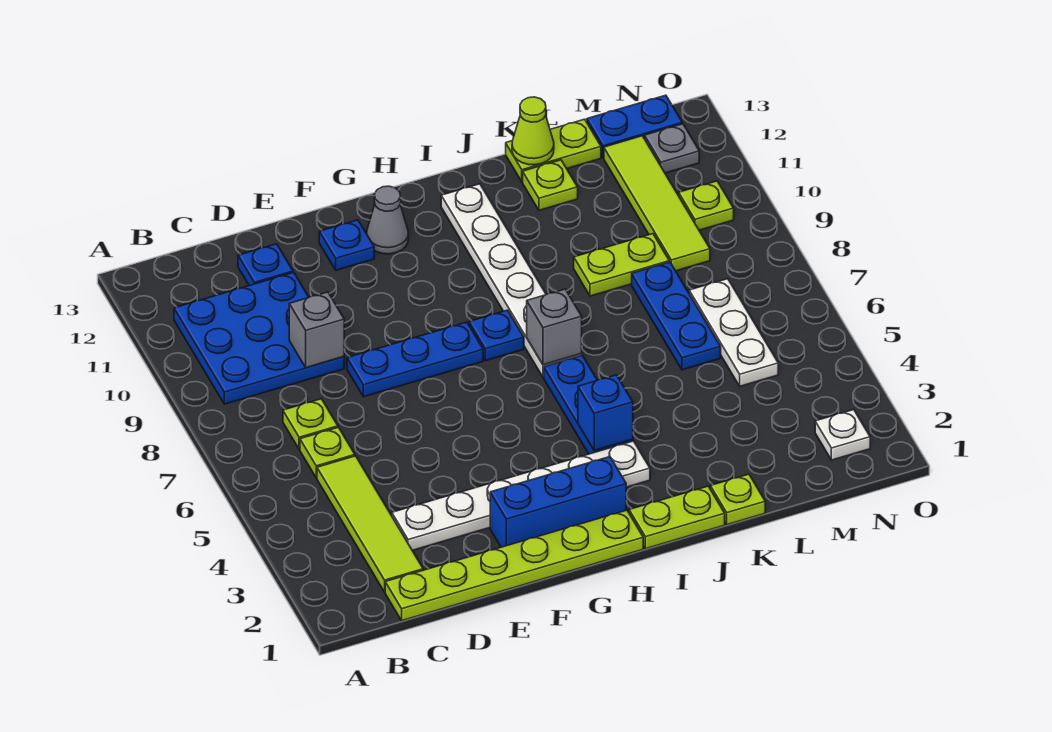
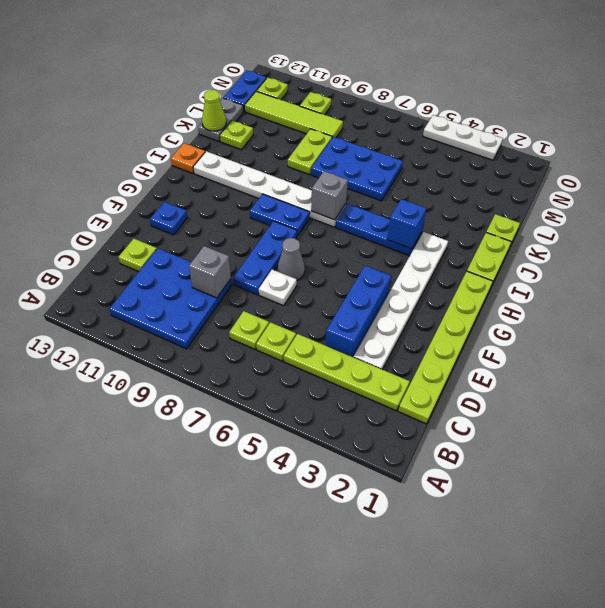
lime 1x4 tile [317,456,423,592] -> lime 1x4 plate [284,334,410,411]
blue 1x1 plate [238,244,293,286] -> lime 1x1 plate [119,239,157,272]
blue 1x3 brick [490,457,626,547] -> blue 1x3 brick moved to [326,266,391,357]
grey 1x1 cone [367,186,408,254] -> grey 1x1 cone moved to [278,238,305,280]
blue 1x1 plate [469,310,524,361] -> blue 1x2 plate [250,194,310,236]
none -> orange 1x1 plate [171,143,205,173]
lime 1x2 plate [506,119,601,182] -> grey 1x2 plate [198,98,244,141]
blue 1x3 plate [632,262,721,370] -> blue 2x3 plate [311,137,403,201]
white 1x3 plate [689,279,778,386] -> white 1x3 plate moved to [423,115,503,160]
white 1x1 plate [815,410,870,460] -> white 1x1 plate moved to [259,269,297,306]
grey 1x1 plate [644,124,699,173] -> lime 1x1 plate [257,78,288,100]

